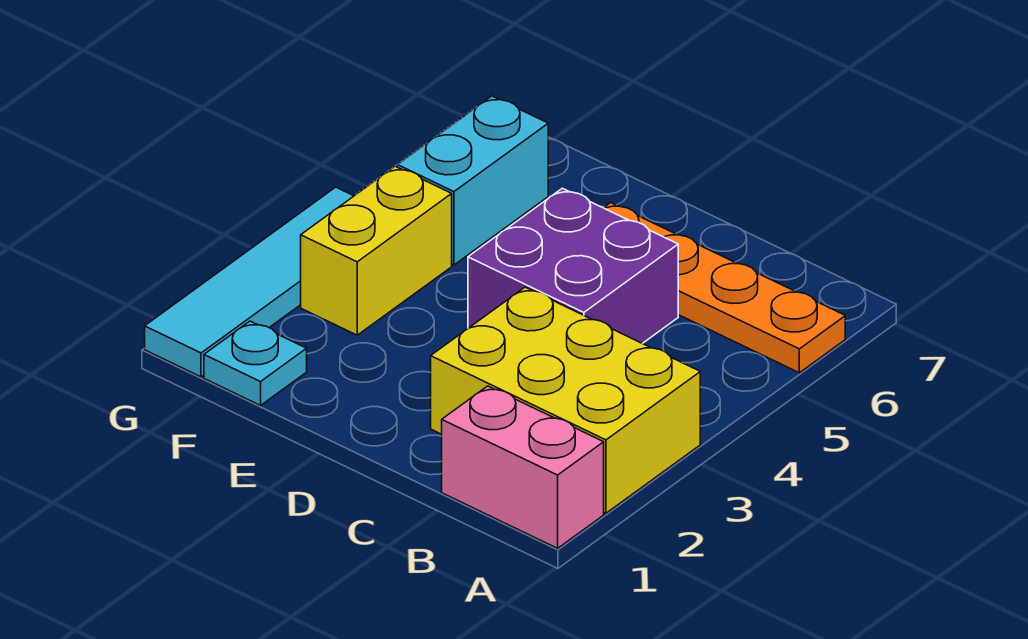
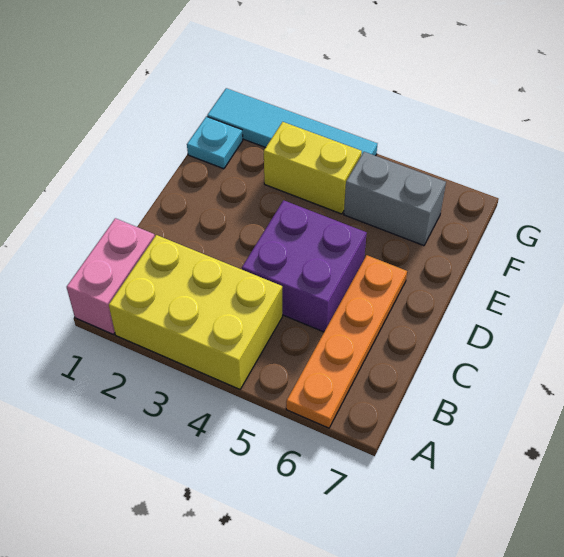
yellow 2x3 brick [431,287,700,513] -> yellow 2x3 brick turned to [109,235,282,389]
cyan 1x2 brick [397,96,548,265] -> grey 1x2 brick [344,152,446,246]

